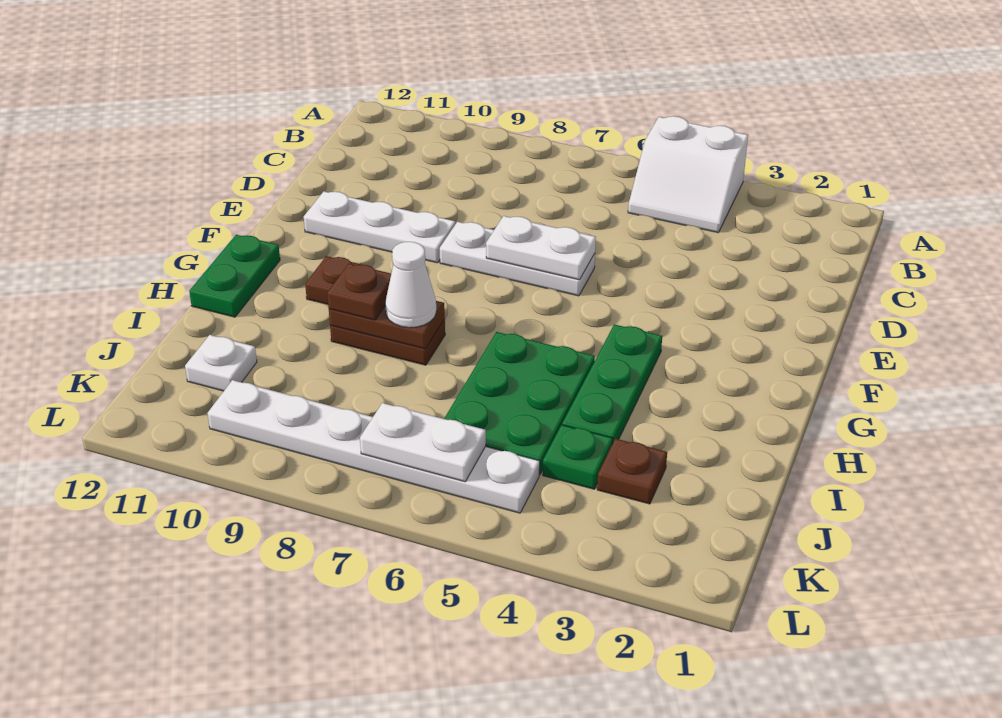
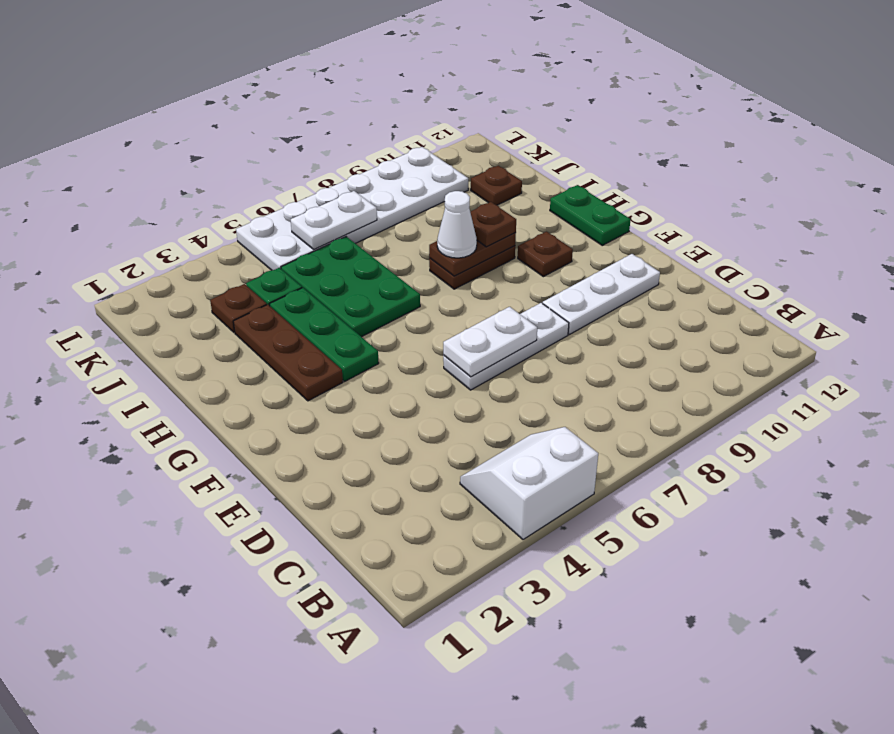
none -> brown 1x3 plate [233,305,343,401]
white 1x1 plate [185,335,257,391] -> brown 1x1 plate [471,166,522,205]
white 1x6 plate [208,380,540,513] -> white 2x6 plate [236,147,468,270]

